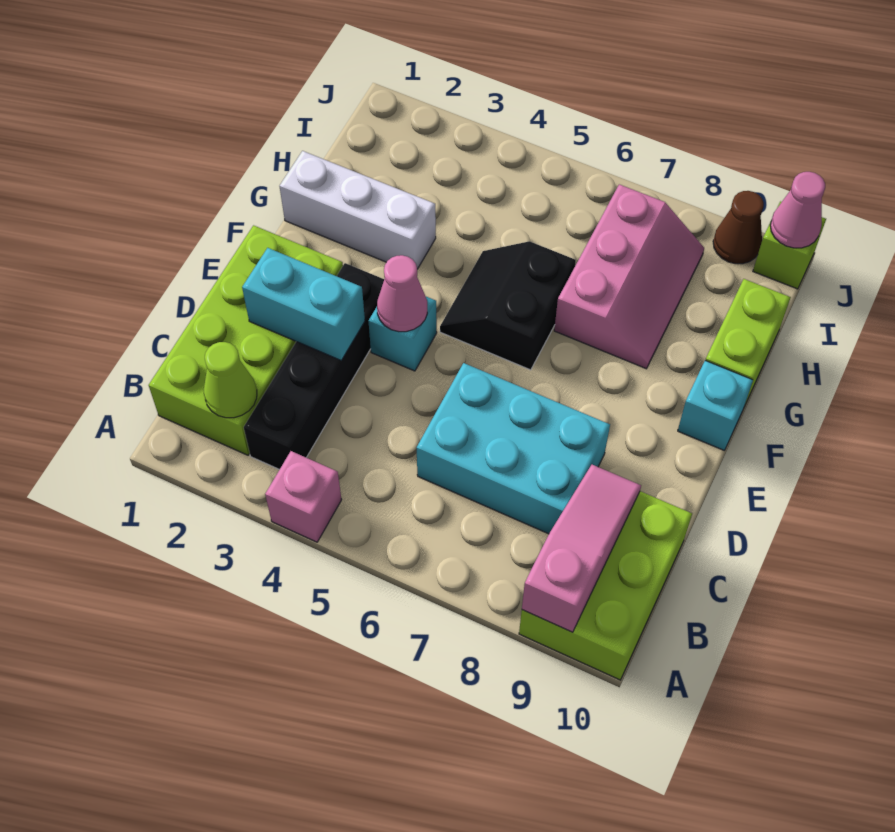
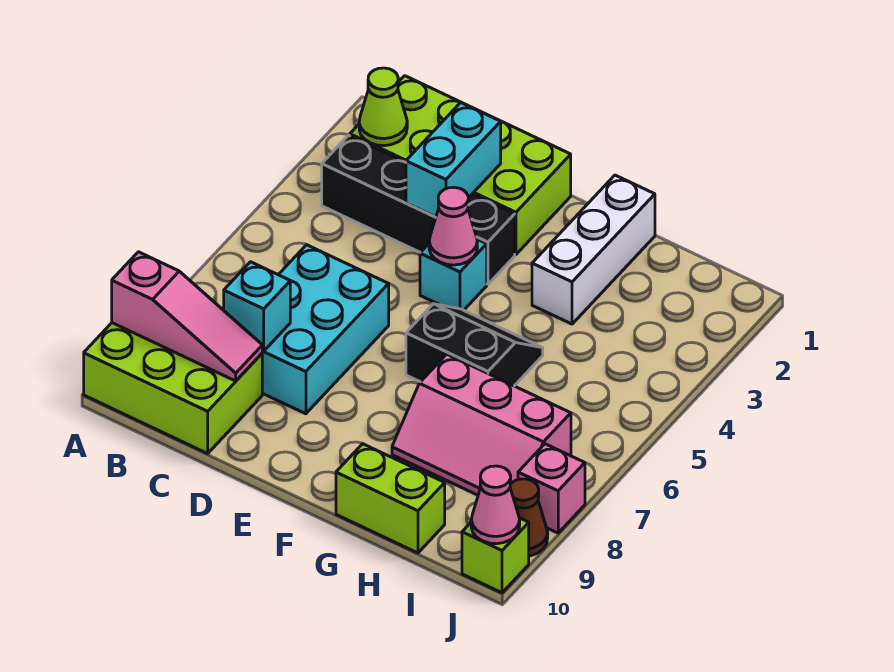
pink 1x1 brick [265,451,342,542] -> pink 1x1 brick moved to [518,444,585,533]
cyan 1x1 brick [678,361,753,450] -> cyan 1x1 brick moved to [224,262,290,351]

